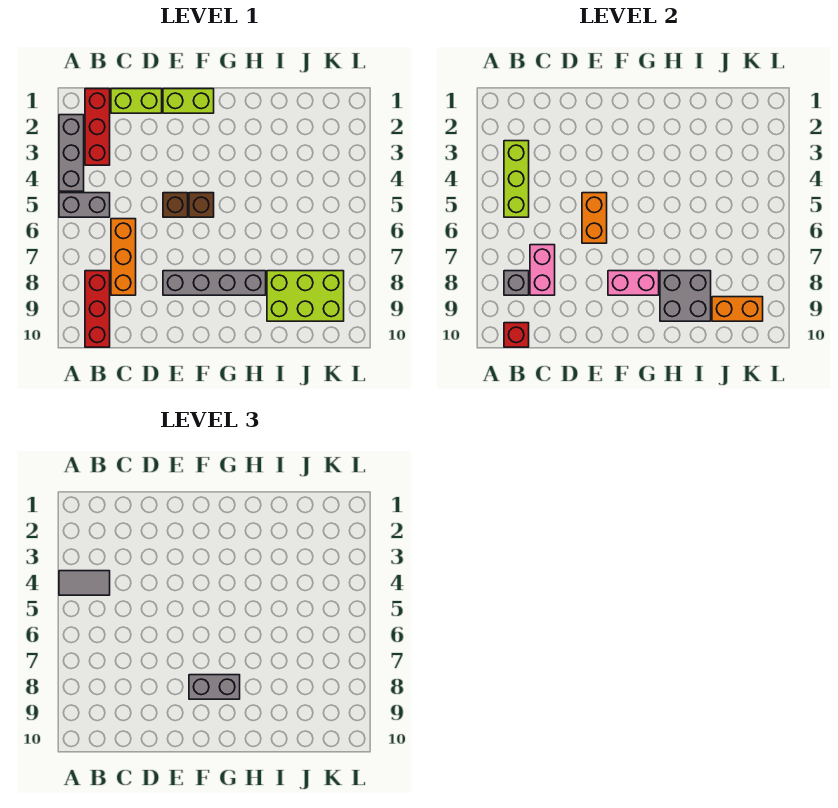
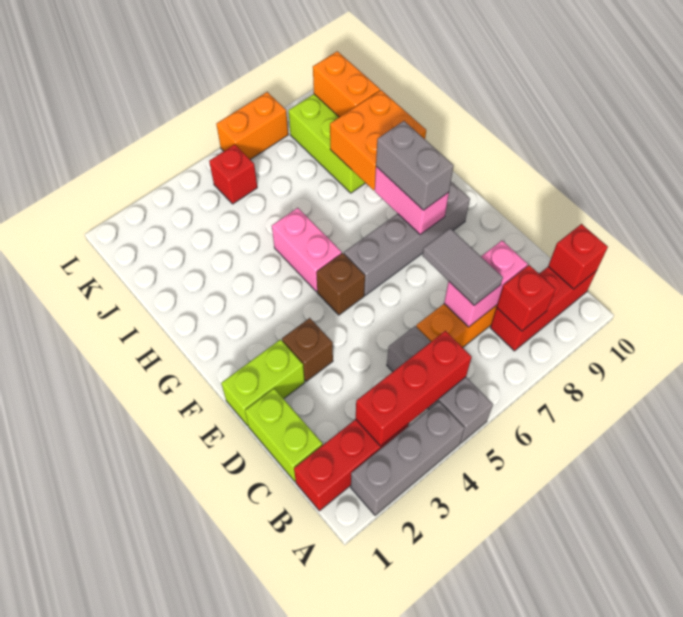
grey 1x2 tile [59,571,110,595] -> grey 1x2 tile moved to [422,228,503,305]
grey 1x2 brick [59,193,110,217] -> grey 1x3 brick [387,326,493,443]
lime 1x3 brick [504,141,529,217] -> red 1x3 brick [356,331,472,446]
grey 1x1 brick [504,271,529,295] -> red 1x1 brick [497,265,555,331]
lime 1x2 brick [163,89,214,113] -> lime 1x2 brick turned to [221,340,305,426]
brown 1x1 brick [163,193,188,217] -> brown 1x1 brick moved to [282,318,333,382]
orange 1x2 brick [582,193,607,243] -> orange 1x2 brick moved to [216,92,288,160]
grey 1x4 brick [163,271,266,295] -> grey 1x4 brick turned to [344,182,470,295]
none -> pink 1x2 brick [272,208,342,292]
grey 2x2 brick [660,271,711,321] -> orange 2x2 brick [330,90,426,190]
none -> red 1x1 brick [209,145,257,204]

